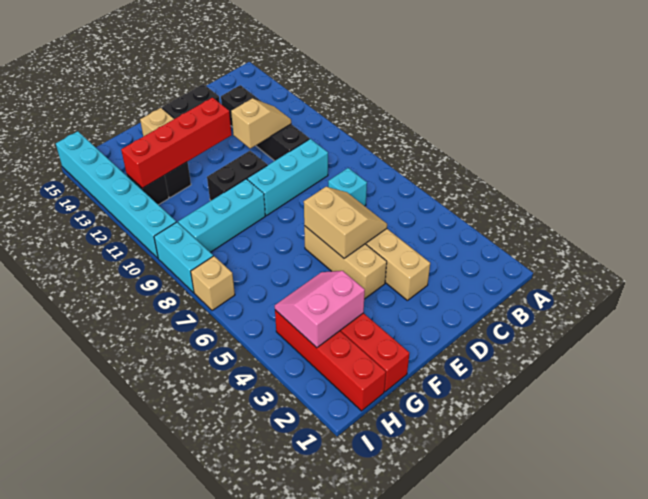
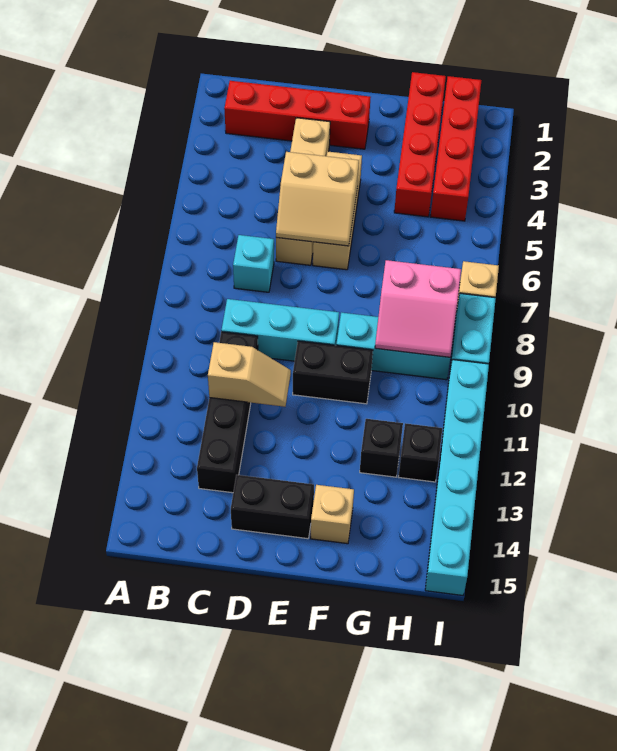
tan 1x2 slope [231,98,291,149] -> tan 1x2 slope turned to [208,342,291,407]
tan 2x2 slope [304,187,387,258] -> tan 2x2 slope turned to [276,152,359,246]
red 1x4 brick [121,98,232,188] -> red 1x4 brick moved to [224,81,371,149]
pink 2x2 slope [275,271,365,348] -> pink 2x2 slope moved to [375,260,461,357]

